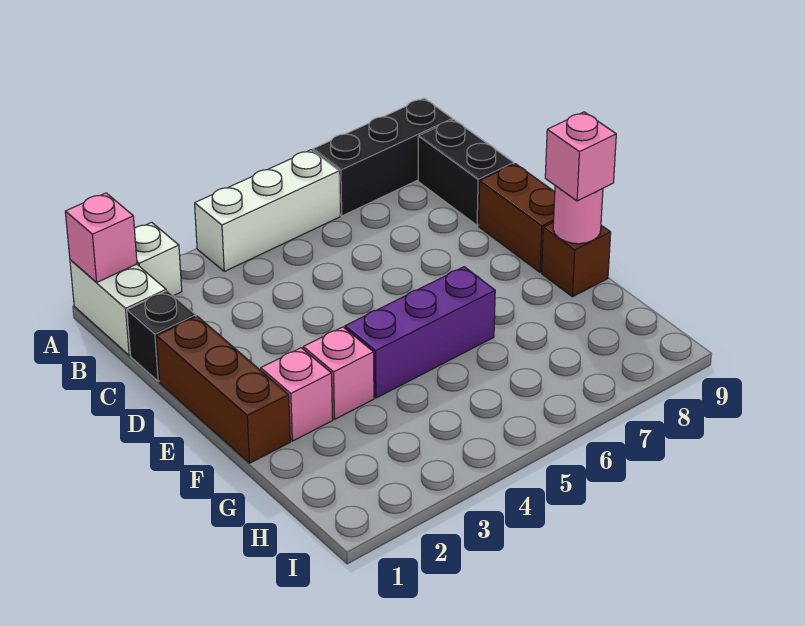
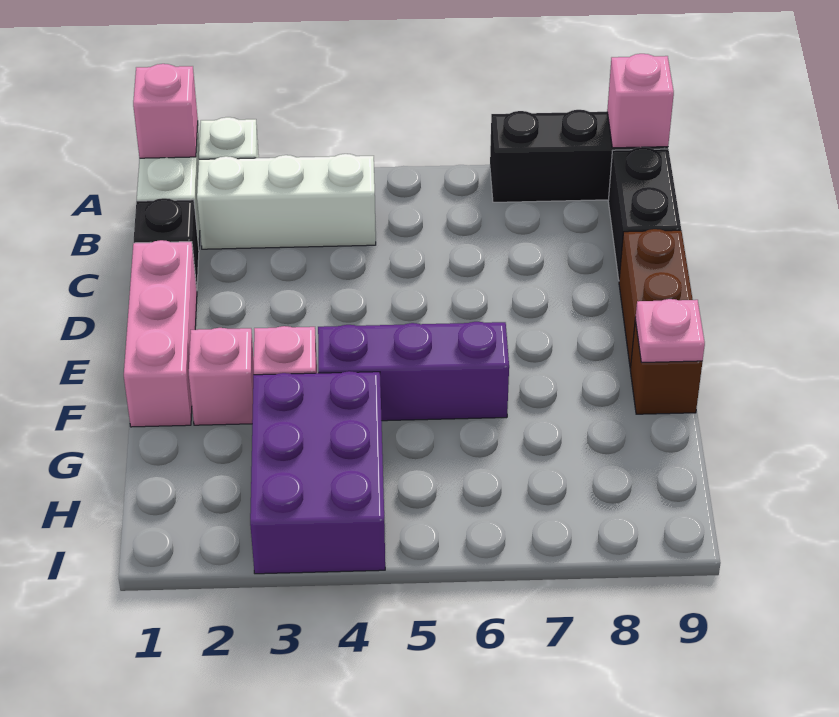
white 1x3 brick [195,150,340,271] -> white 1x3 brick moved to [197,154,376,249]
brown 1x3 brick [156,316,290,463] -> pink 1x3 brick [124,240,197,427]
pink 1x1 round brick [553,186,603,244] -> pink 1x1 plate [635,299,705,363]
pink 1x1 brick [545,112,616,201] -> pink 1x1 brick moved to [607,54,674,148]
none -> purple 2x3 brick [250,371,385,574]

